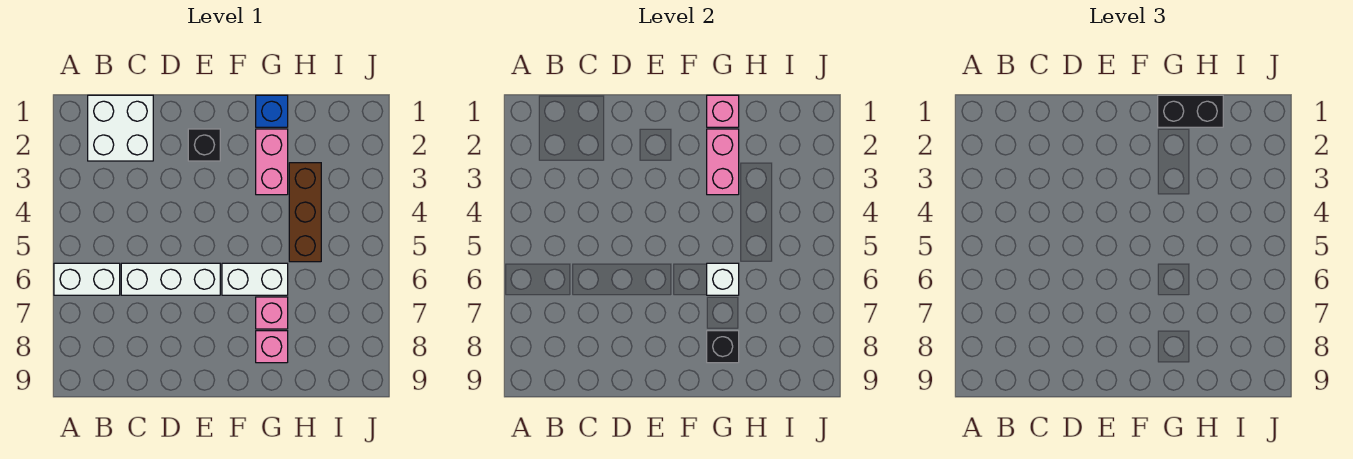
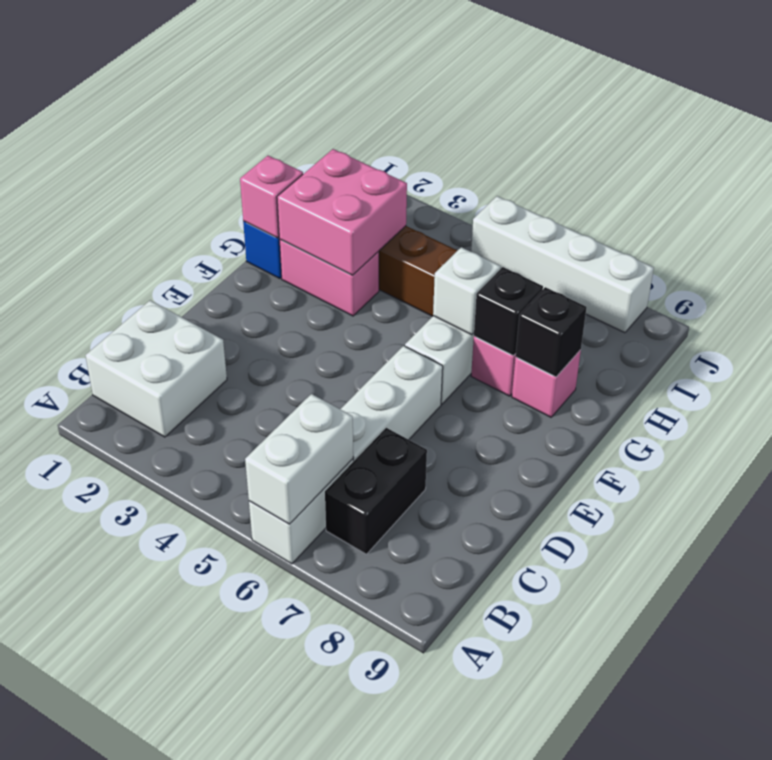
none -> white 1x2 brick [245,394,353,524]
black 1x1 brick [188,129,220,161] -> black 1x1 brick moved to [474,267,543,355]
black 1x2 brick [1158,95,1223,127] -> black 1x2 brick moved to [325,428,427,554]
pink 1x2 brick [707,129,739,195] -> pink 2x2 brick [277,149,407,275]
none -> white 1x4 brick [471,196,654,333]

